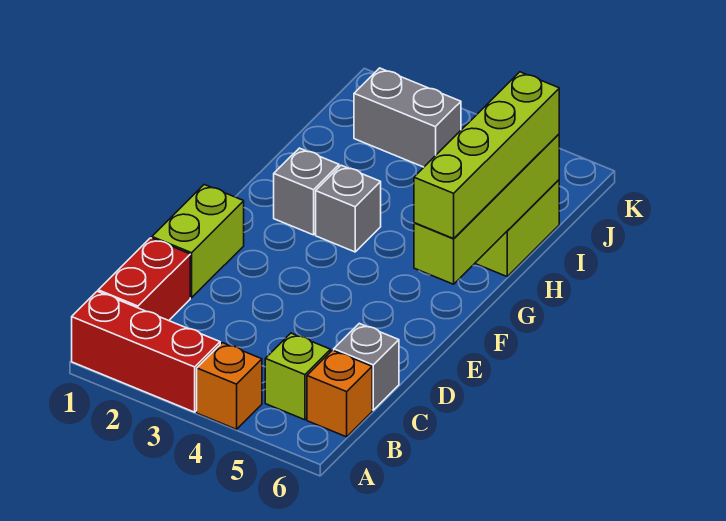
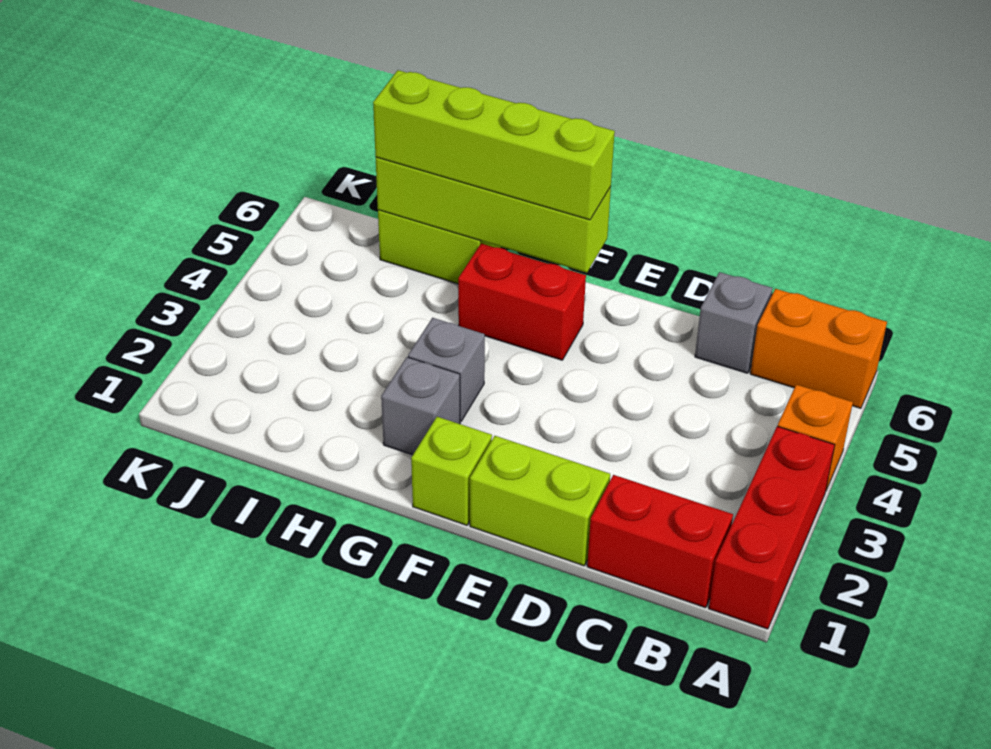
lime 1x1 brick [265,333,330,420] -> lime 1x1 brick moved to [411,417,492,525]
orange 1x1 brick [307,350,372,437] -> orange 1x2 brick [750,289,887,408]
none -> red 1x2 brick [458,244,586,360]
grey 1x2 brick [354,68,461,167] -> none

